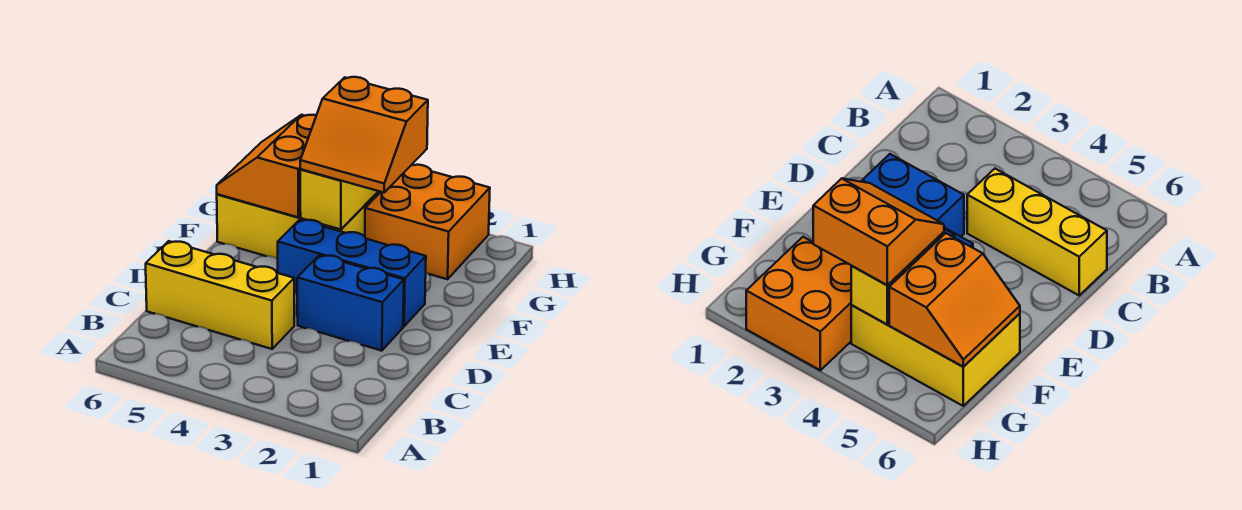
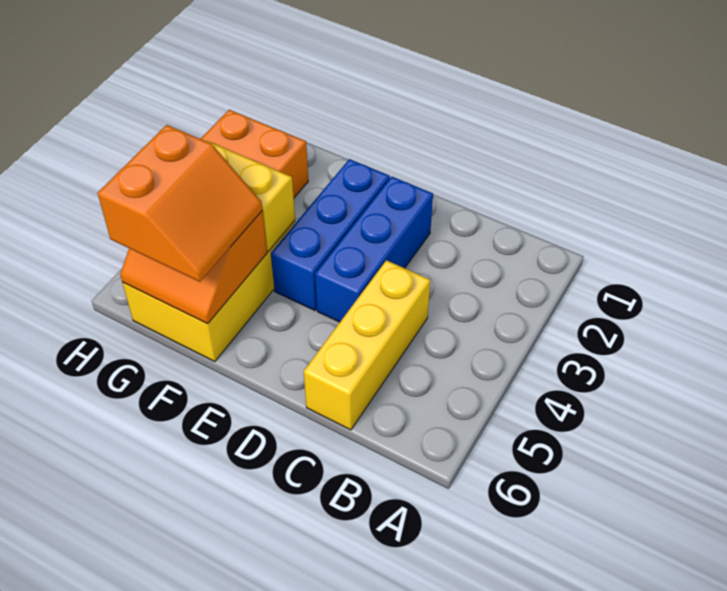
blue 1x2 brick [297,255,404,351] -> blue 1x3 brick [315,177,433,322]
orange 2x2 slope [300,77,428,193] -> orange 2x2 slope moved to [98,125,262,282]

